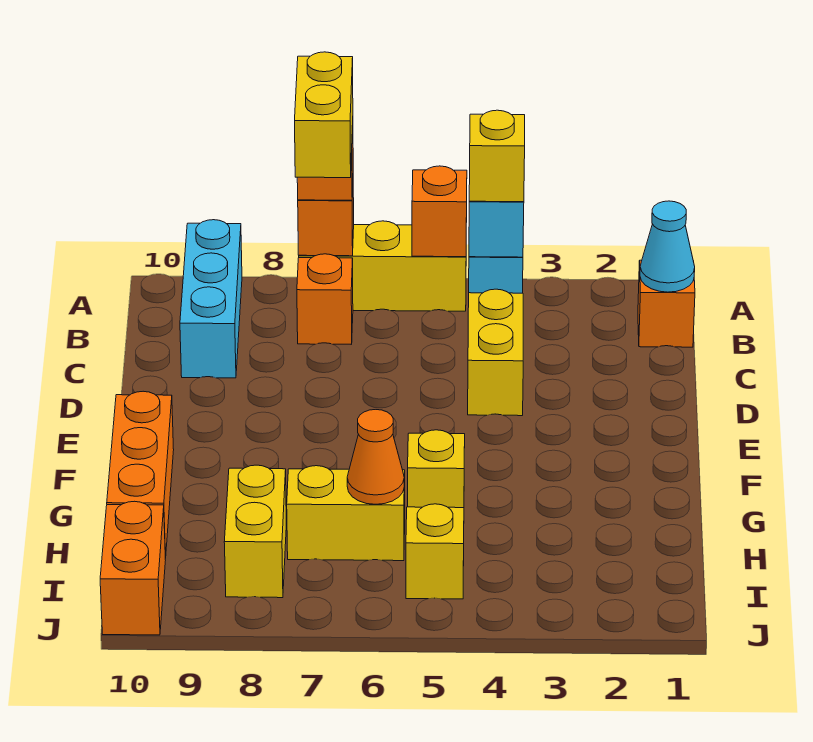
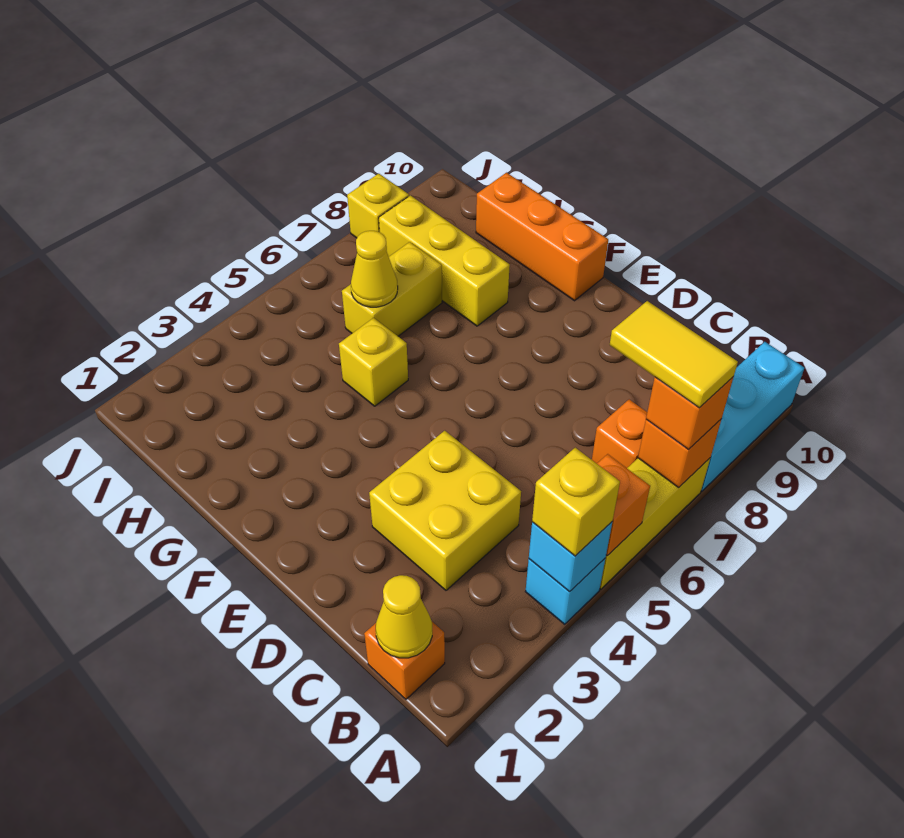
yellow 1x2 brick [295,52,353,178] -> yellow 1x2 tile [610,301,738,408]
cyan 1x3 brick [180,220,242,378] -> cyan 1x3 brick turned to [701,342,804,491]
cyan 1x1 cone [640,201,695,292] -> yellow 1x1 cone [376,575,432,658]
yellow 1x2 brick [468,289,523,416] -> yellow 2x2 brick [369,431,521,590]
orange 1x1 cone [347,410,404,504] -> yellow 1x1 cone [351,231,398,307]
yellow 1x2 brick [224,465,286,598] -> yellow 1x3 brick [379,195,510,326]
yellow 1x1 brick [406,504,464,599] -> yellow 1x1 brick moved to [347,174,409,238]
orange 1x2 brick [100,501,166,635] -> none

